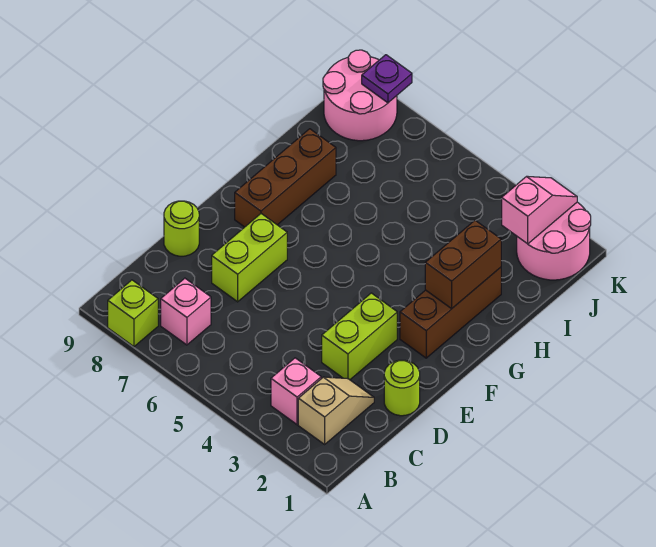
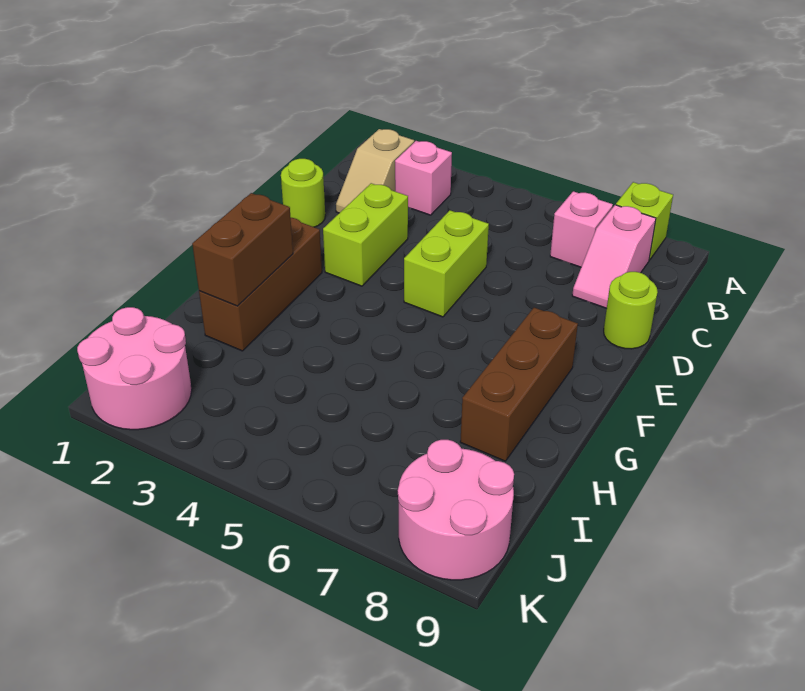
lime 1x2 brick [212,214,287,302] -> lime 1x2 brick moved to [404,210,489,317]
pink 1x2 slope [502,176,577,244] -> pink 1x2 slope moved to [572,205,656,309]
purple 1x1 plate [362,55,412,103] -> none

